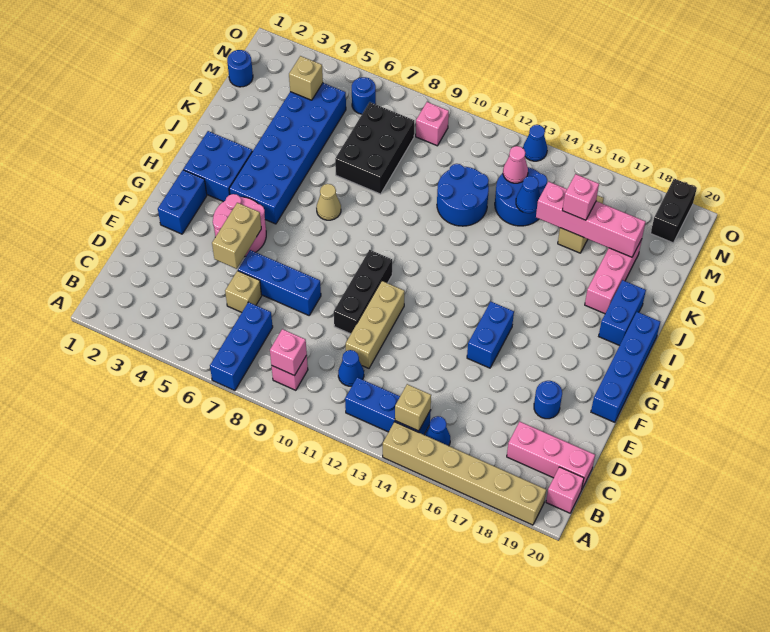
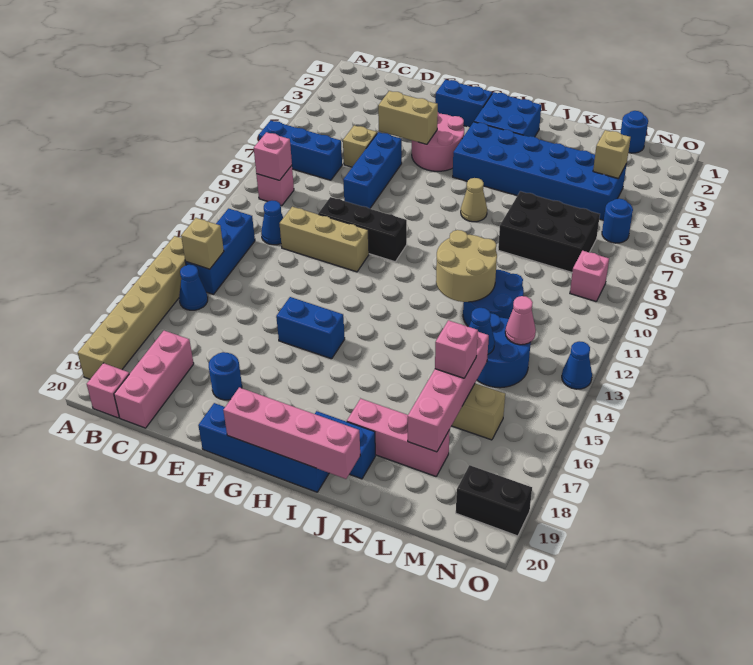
none -> pink 1x4 brick [223,387,360,479]
none -> tan 2x2 round brick [436,230,497,302]

